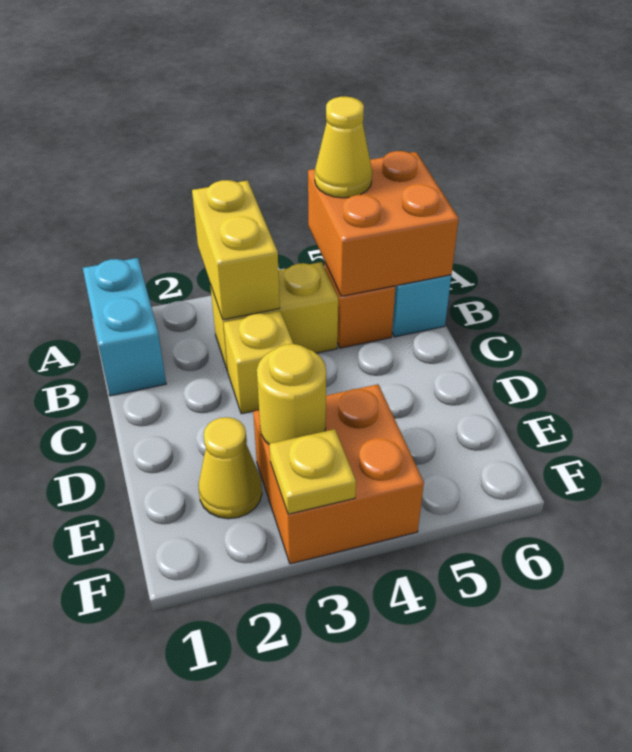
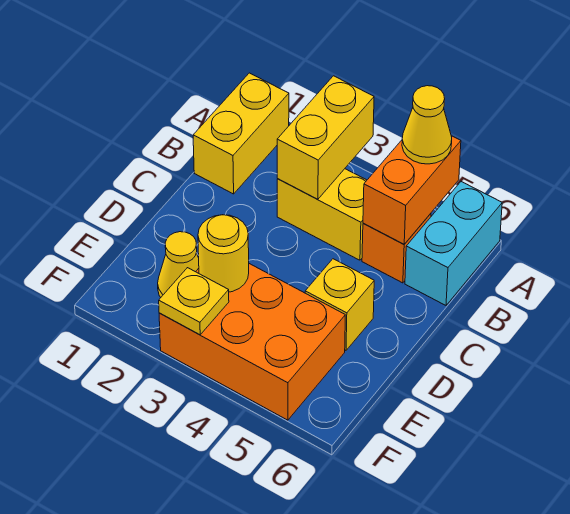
cyan 1x2 brick [83,258,166,396] -> yellow 1x2 brick [193,73,289,194]
orange 2x2 brick [308,151,459,296] -> orange 1x2 brick [363,136,461,244]
yellow 1x1 brick [224,311,293,414] -> yellow 1x1 brick moved to [305,259,374,350]
orange 2x2 brick [253,384,424,564] -> orange 2x3 brick [159,264,345,420]

